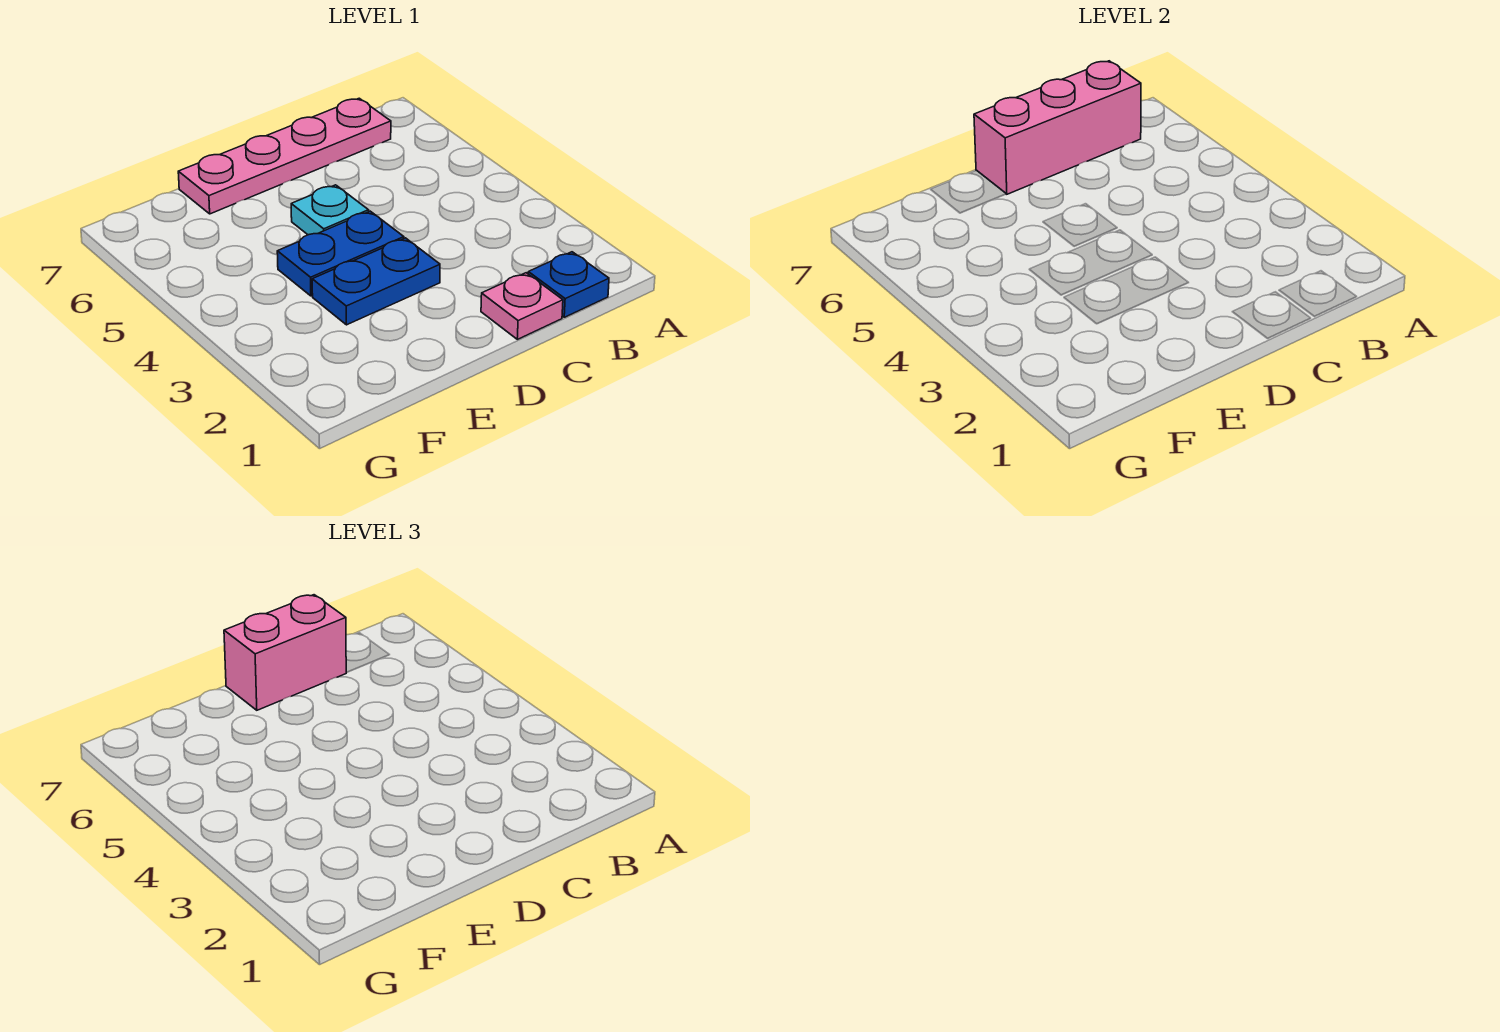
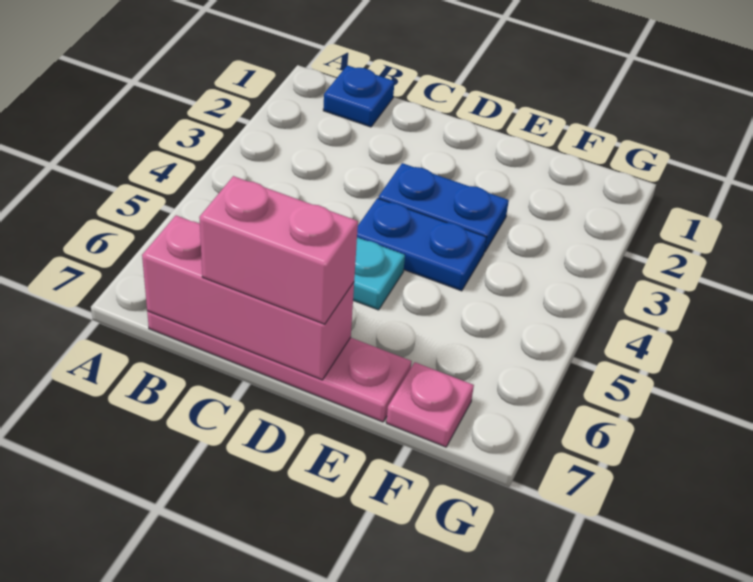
pink 1x1 plate [481,273,563,339] -> pink 1x1 plate moved to [386,362,474,447]

